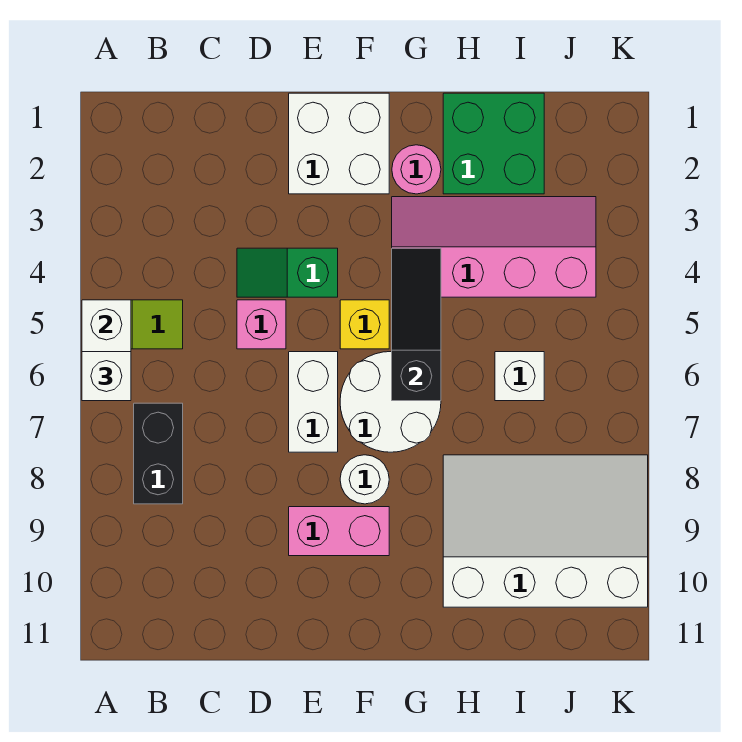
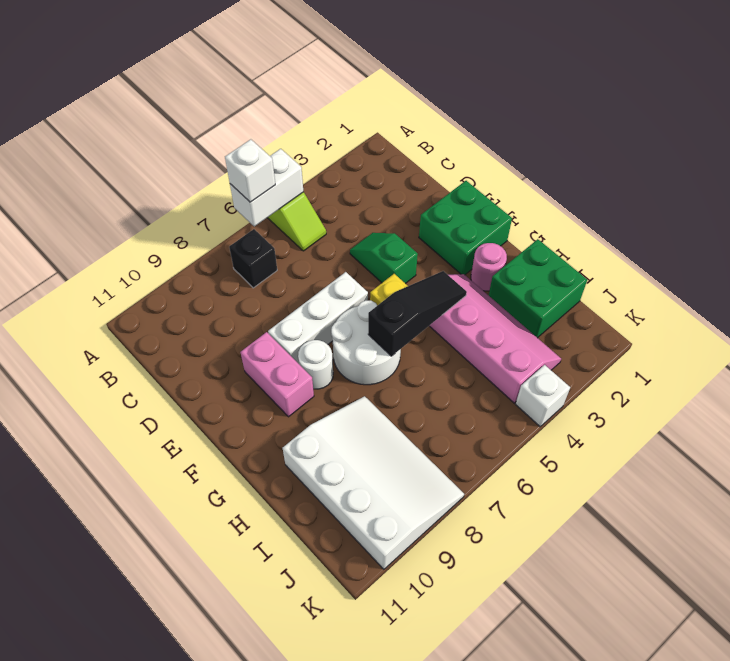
black 1x2 brick [134,403,183,504] -> black 1x1 brick [229,229,277,288]
pink 1x1 brick [237,300,286,349] -> none
white 2x2 brick [289,93,389,194] -> green 2x2 brick [419,181,512,275]
white 1x2 brick [289,352,338,452] -> white 1x3 brick [268,272,368,364]
white 1x1 brick [495,352,544,401] -> white 1x1 brick moved to [516,365,570,427]

